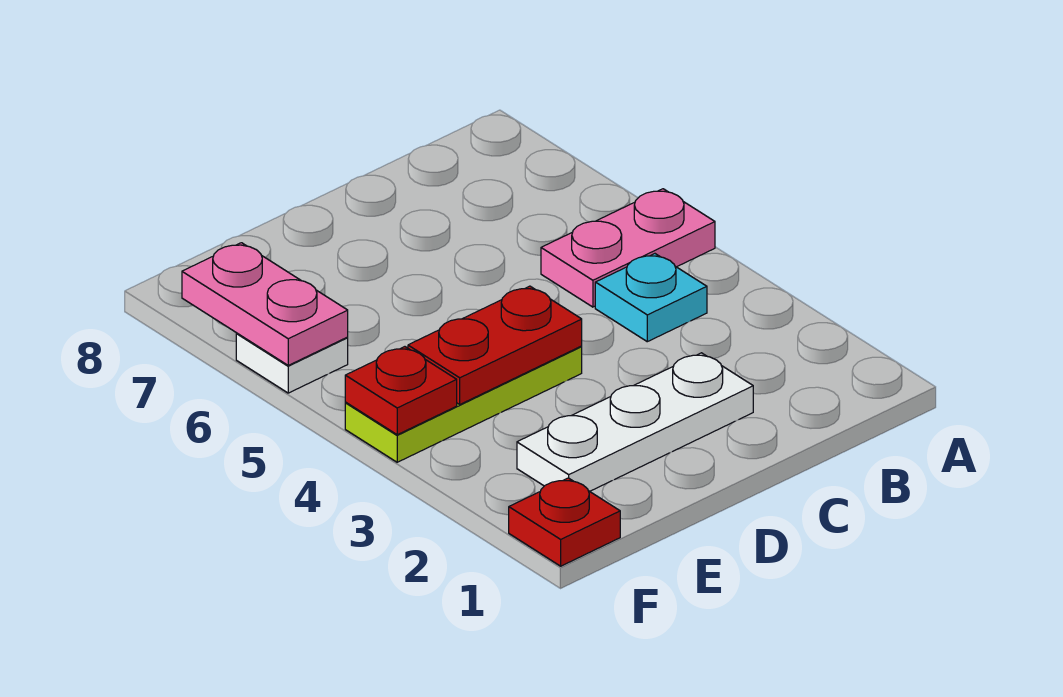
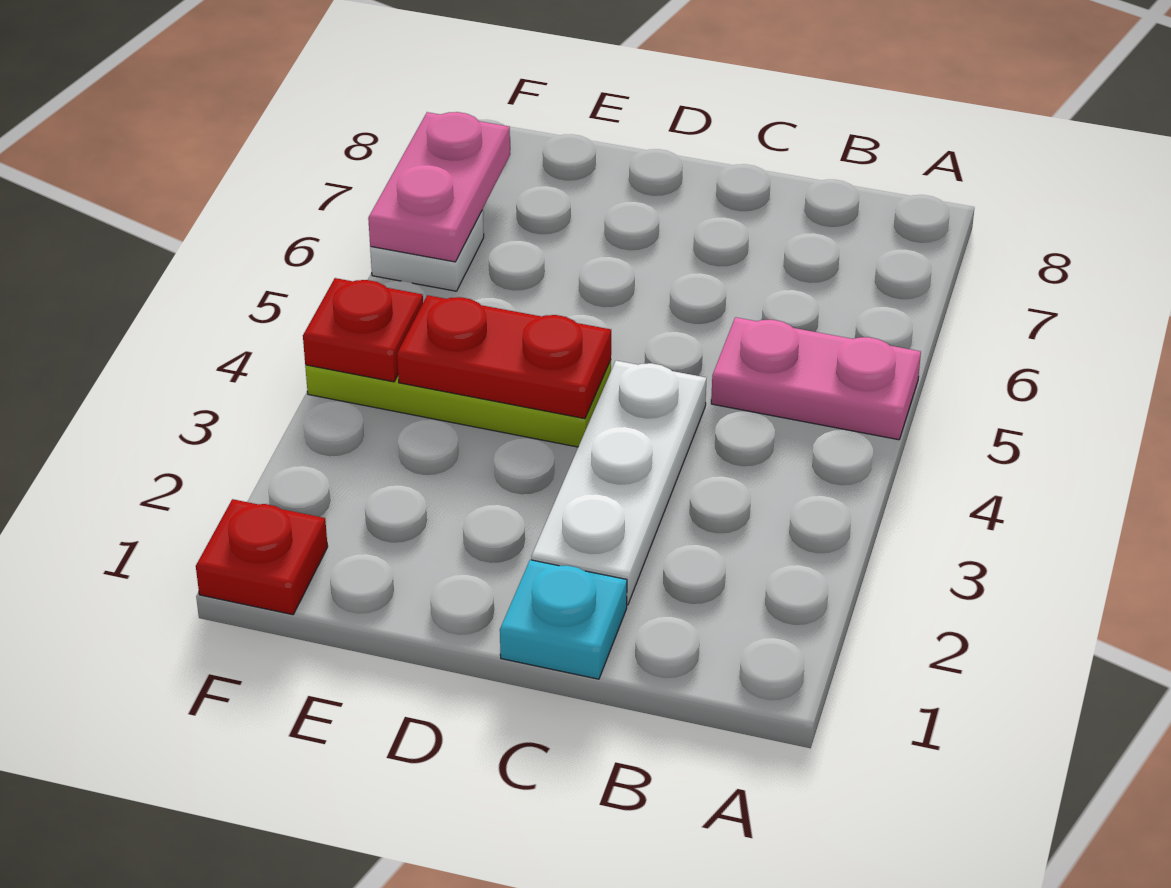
cyan 1x1 plate [595,254,707,342] -> cyan 1x1 plate moved to [500,560,627,679]
white 1x3 plate [517,353,753,491] -> white 1x3 plate turned to [531,361,706,605]

